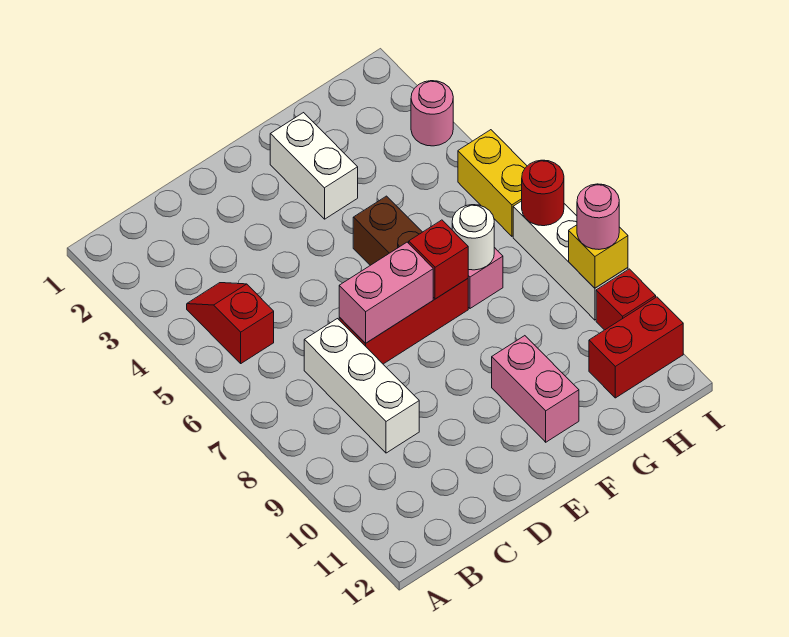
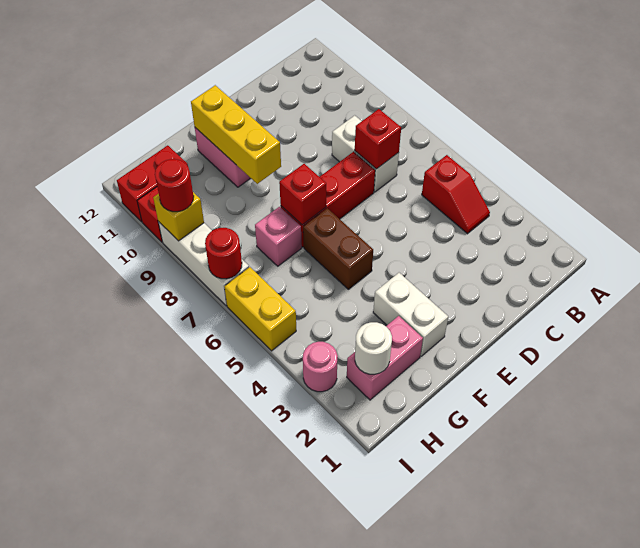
white 1x3 brick [304,319,419,453] -> white 1x2 brick [332,115,399,192]
none -> red 1x1 brick [355,109,401,169]
pink 1x2 brick [339,242,433,343] -> pink 1x2 brick moved to [347,316,423,400]
none -> yellow 1x3 brick [191,85,281,184]
white 1x1 round brick [452,205,494,270] -> white 1x1 round brick moved to [355,322,392,374]
pink 1x1 round brick [577,184,619,249] -> red 1x1 round brick [155,159,194,212]

